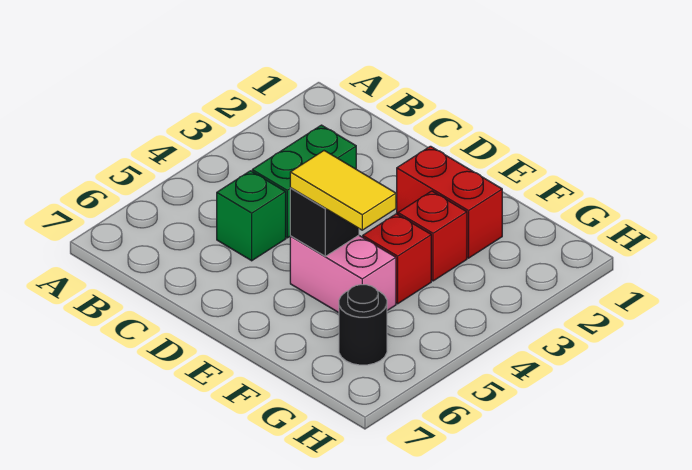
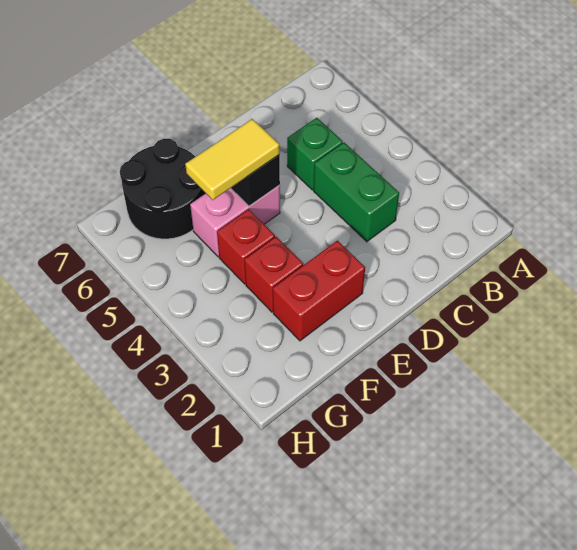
black 1x1 round brick [339,285,387,365] -> black 2x2 round brick [120,138,206,239]

